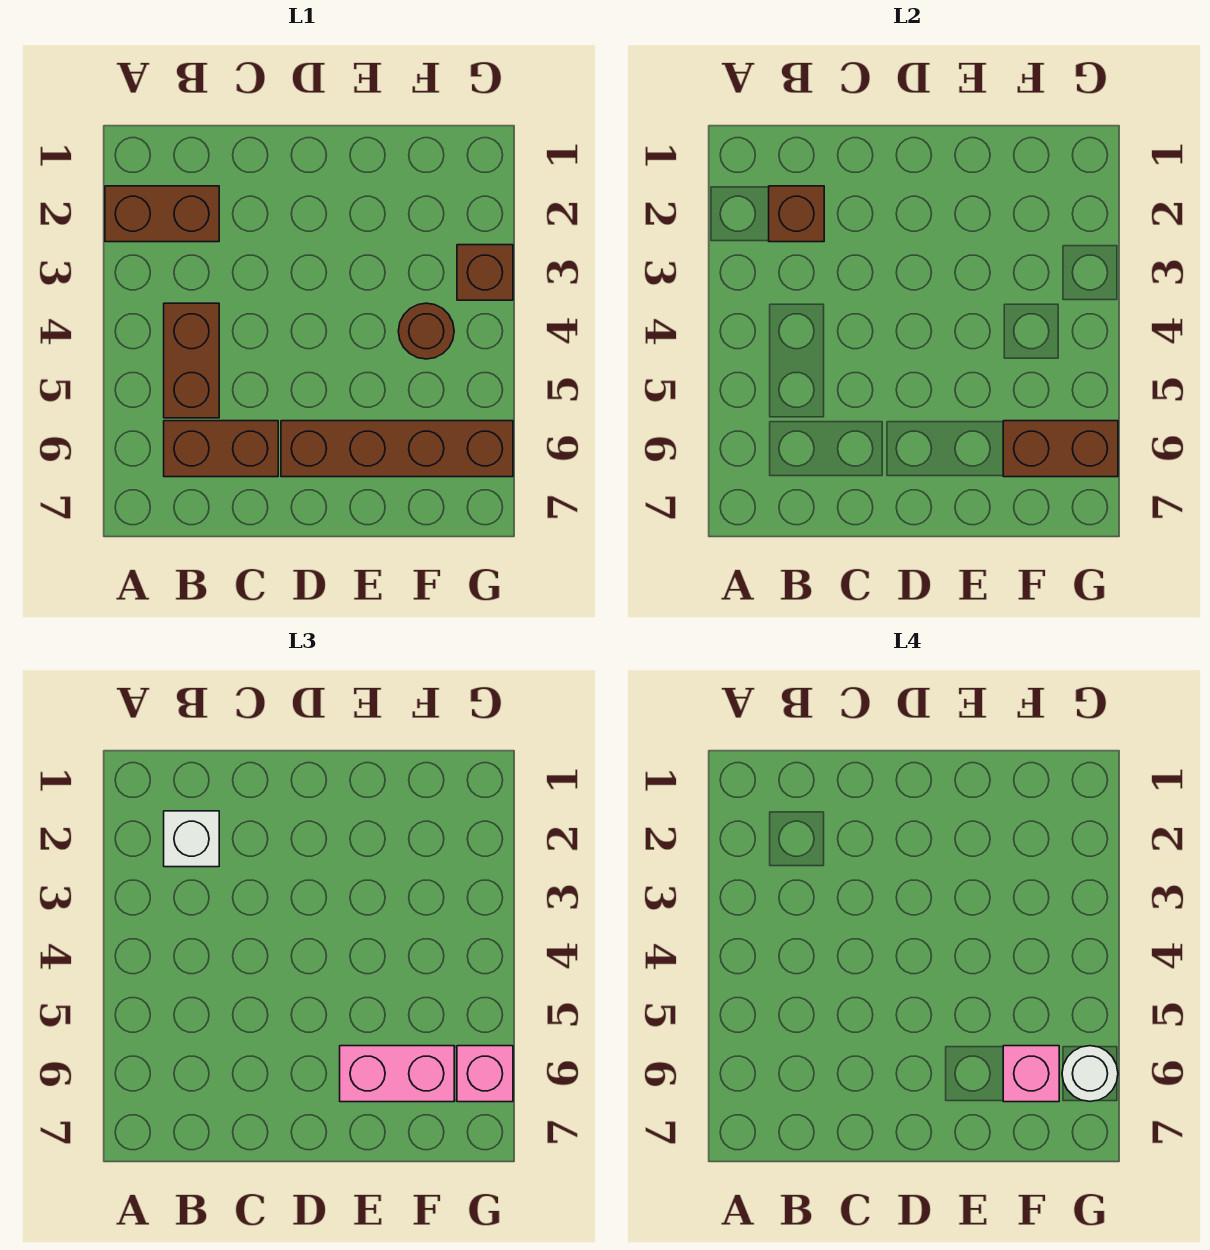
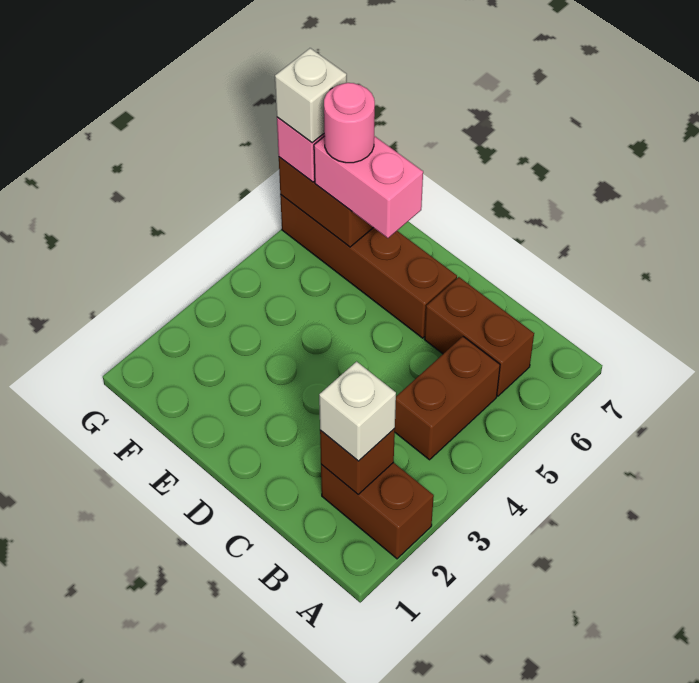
brown 1x1 round brick [398,303,454,359] -> none
pink 1x1 brick [1003,1046,1059,1102] -> pink 1x1 round brick [324,83,375,163]
brown 1x1 brick [457,245,513,300] -> none
white 1x1 round brick [1062,1046,1118,1101] -> white 1x1 brick [275,48,347,143]

